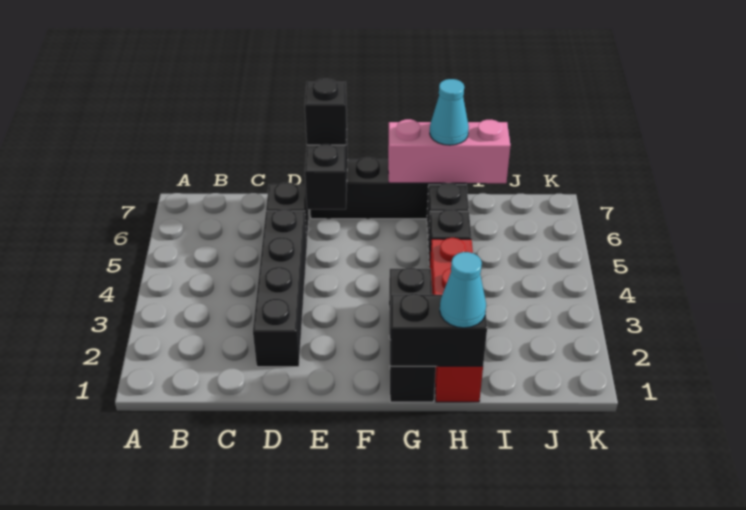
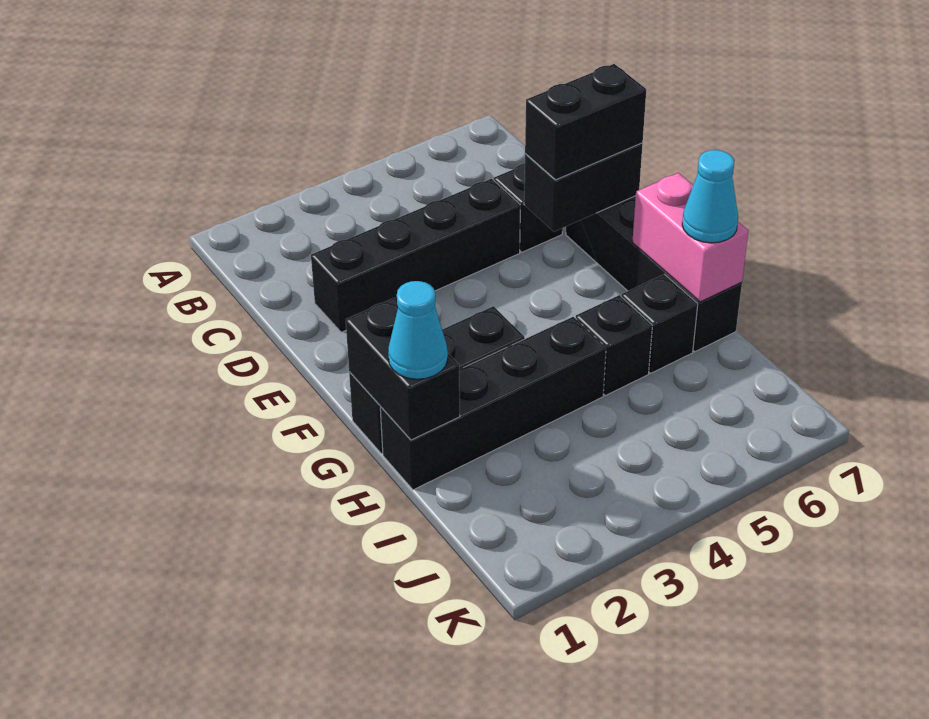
black 1x1 brick [305,79,347,145] -> black 1x2 brick [525,64,646,180]
pink 1x3 brick [388,119,510,183] -> pink 1x2 brick [632,173,748,302]
red 1x4 brick [430,238,483,402] -> black 1x4 brick [380,317,606,490]

